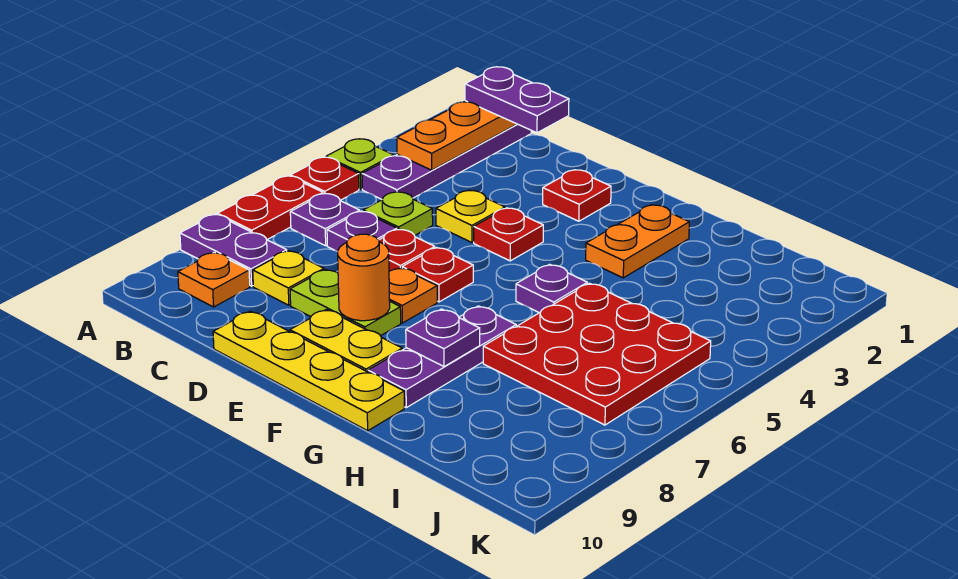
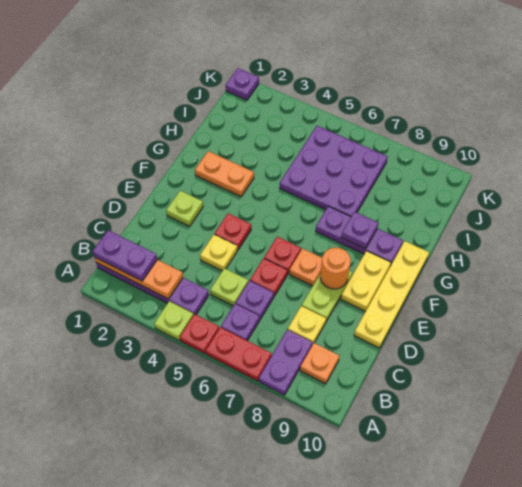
purple 1x2 plate [465,67,569,133] -> purple 1x2 plate turned to [93,230,157,281]
red 1x1 plate [543,170,611,221] -> lime 1x1 plate [166,191,203,226]
purple 1x1 plate [516,264,587,313] -> purple 1x1 plate moved to [226,68,259,100]
red 3x3 plate [483,283,711,425] -> purple 3x3 plate [280,126,388,216]

